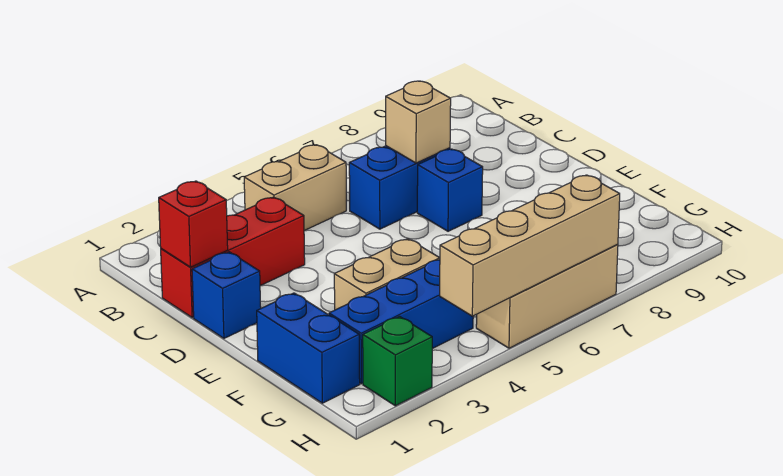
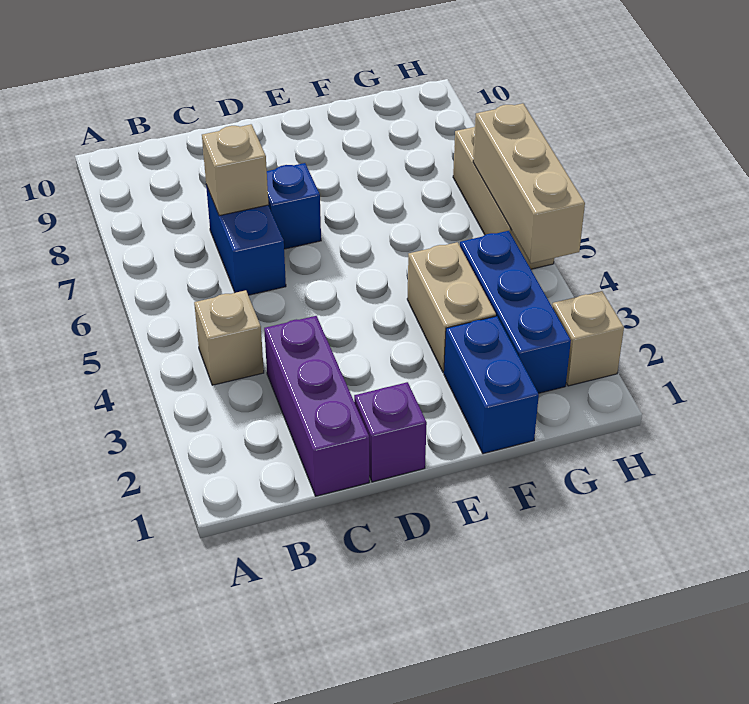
tan 1x2 brick [244,145,346,231] -> tan 1x1 brick [194,290,264,385]
red 1x3 brick [161,197,305,318] -> purple 1x3 brick [264,316,369,496]
red 1x1 brick [159,181,228,267] -> none
blue 1x1 brick [192,252,261,338] -> purple 1x1 brick [354,382,427,482]
blue 1x2 brick [257,293,360,403] -> blue 1x2 brick turned to [444,316,539,454]
green 1x1 brick [363,316,432,406] -> tan 1x1 brick [552,291,624,386]
tan 1x4 brick [440,175,620,316] -> tan 1x3 brick [473,103,585,263]

